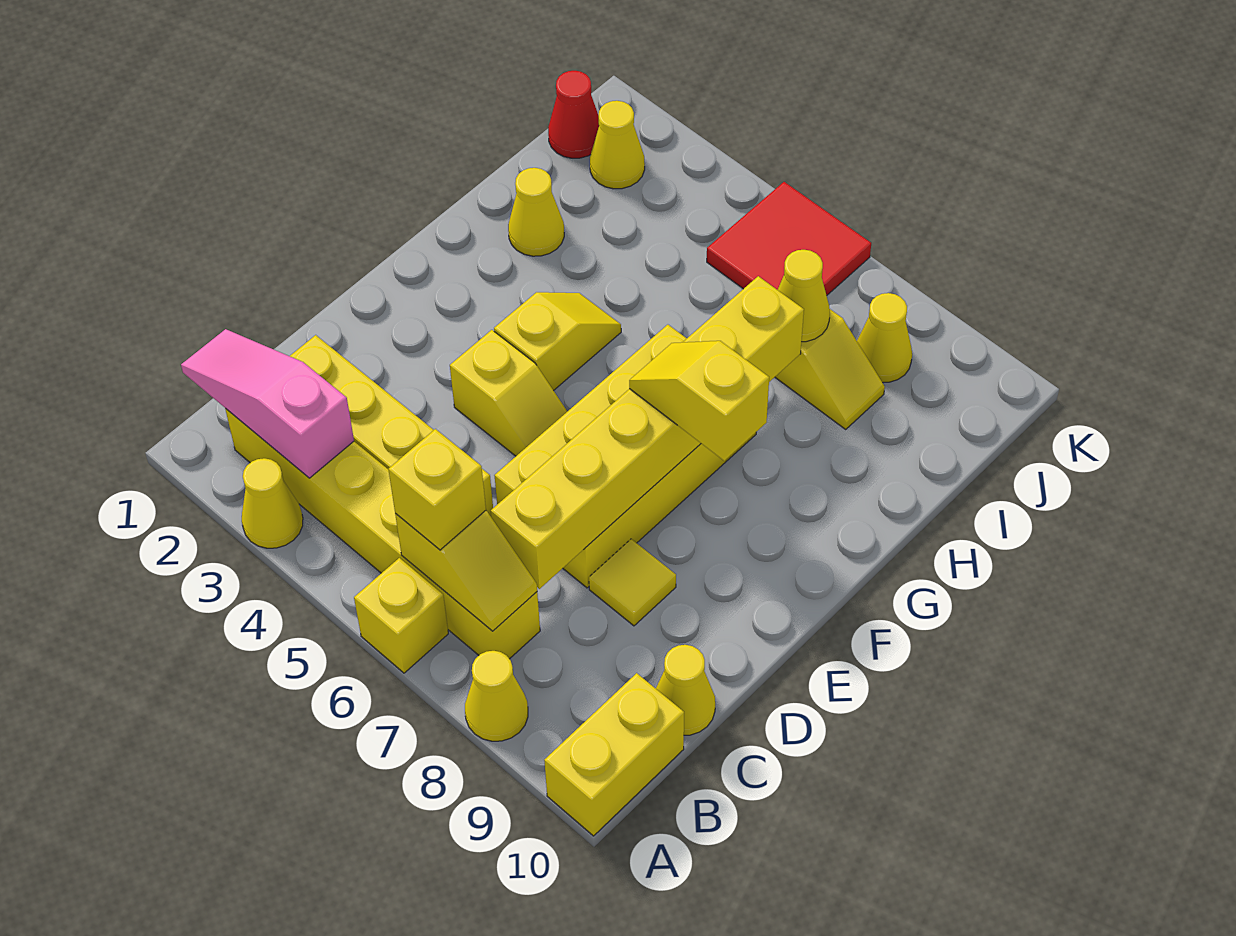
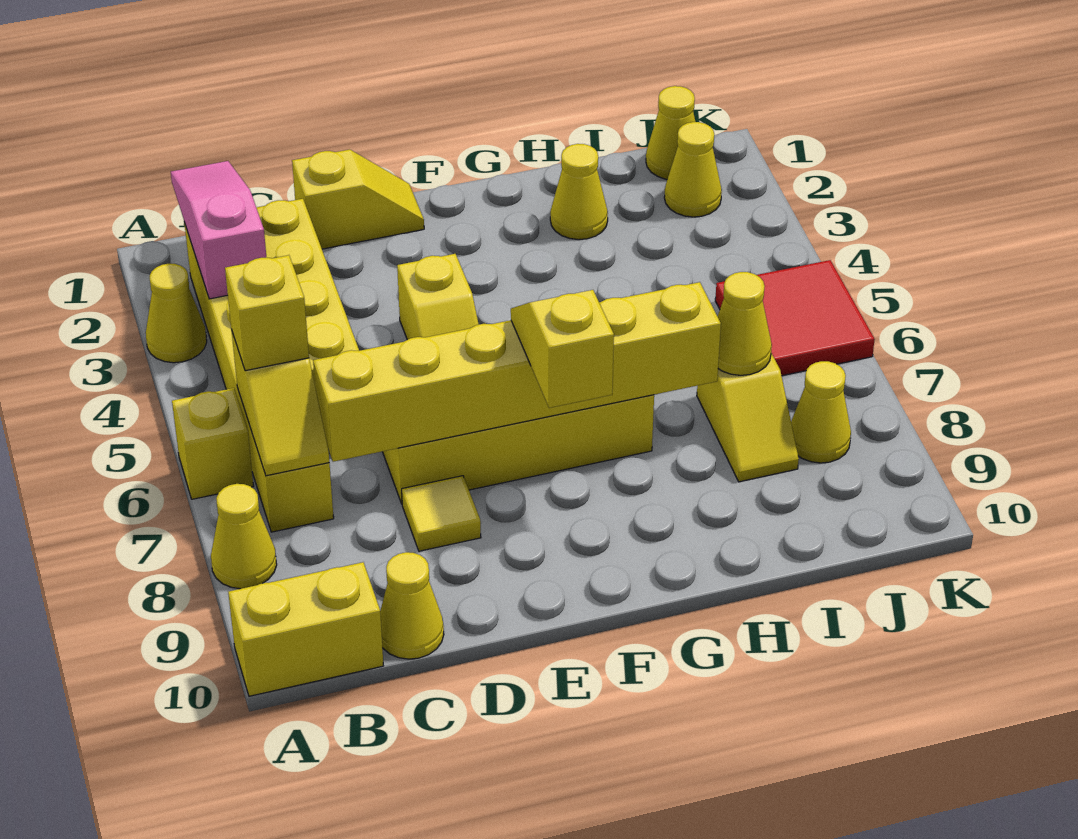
yellow 1x2 slope [494,292,621,390] -> yellow 1x2 slope moved to [292,149,424,249]
red 1x1 cone [548,71,599,158] -> yellow 1x1 cone [646,86,695,179]

